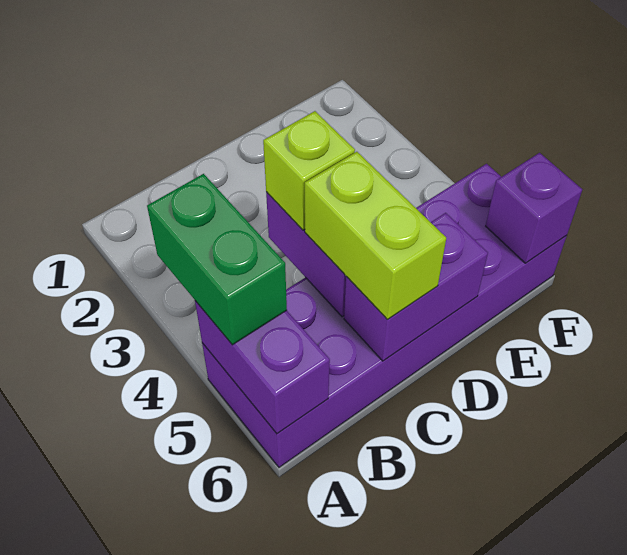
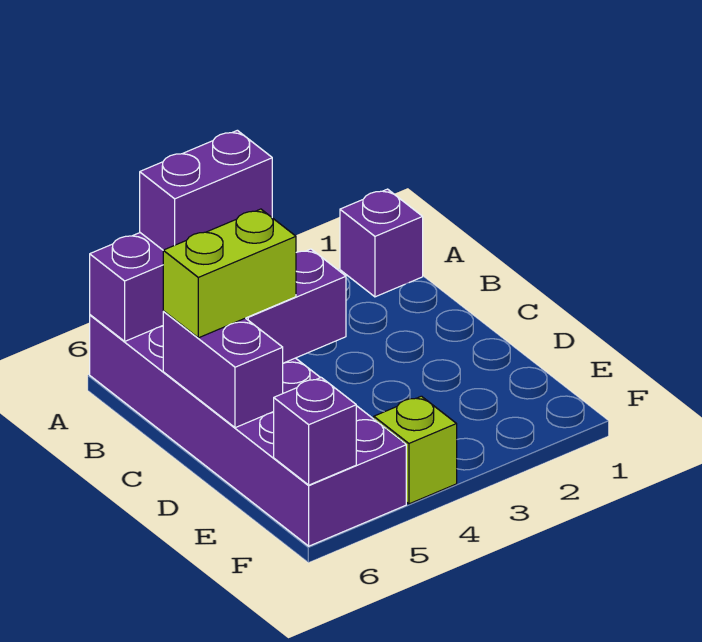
none -> purple 1x1 brick [340,189,423,297]
green 1x2 brick [147,174,287,345] -> purple 1x2 brick [140,130,272,250]
lime 1x1 brick [263,111,355,230] -> lime 1x1 brick moved to [374,396,457,504]

